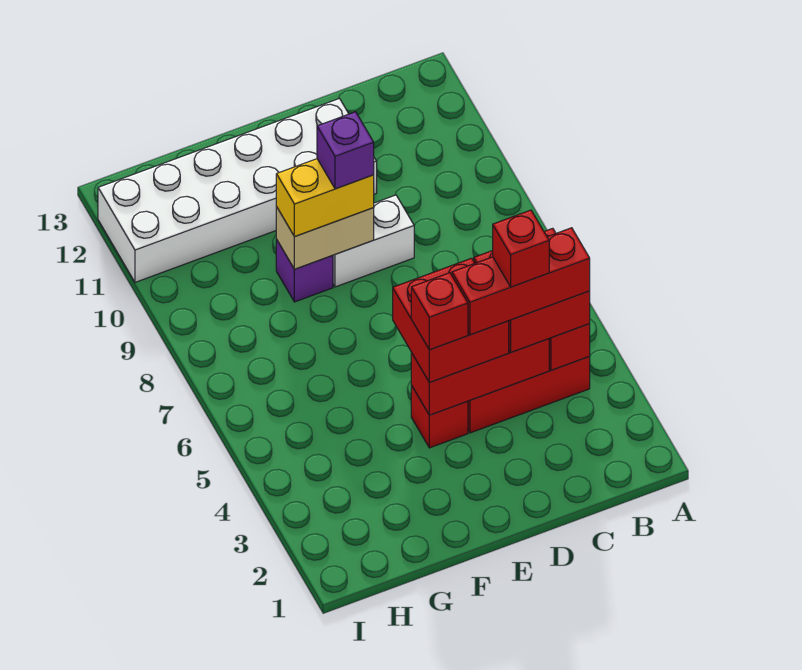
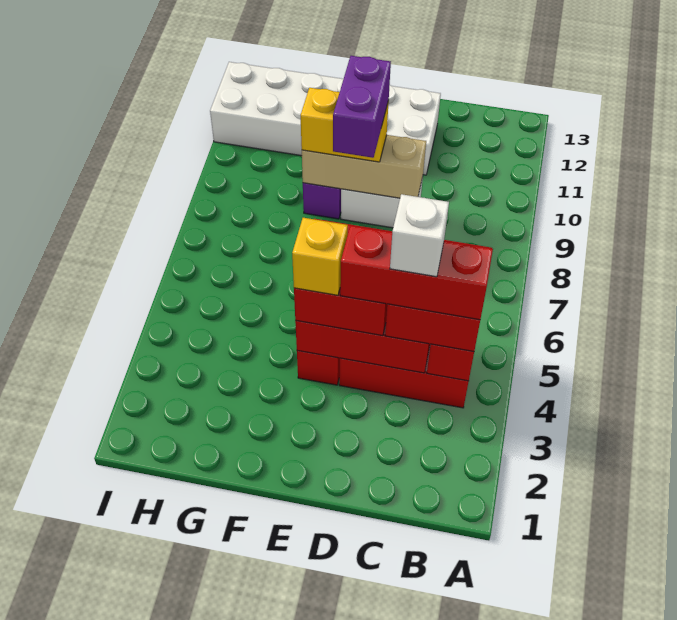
red 1x1 brick [493,210,549,287] -> white 1x1 brick [390,194,449,277]
red 1x1 brick [411,273,468,350] -> yellow 1x1 brick [292,218,348,295]
tan 1x2 brick [276,207,374,269] -> tan 1x3 brick [302,135,426,198]
purple 1x1 brick [317,112,374,189] -> purple 1x2 brick [333,56,391,158]

